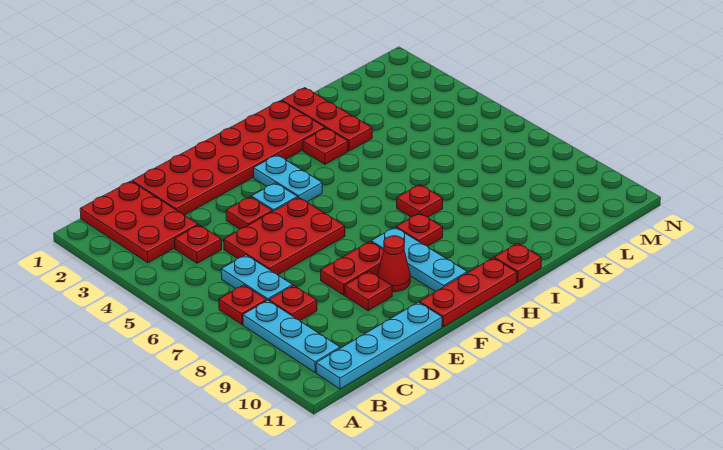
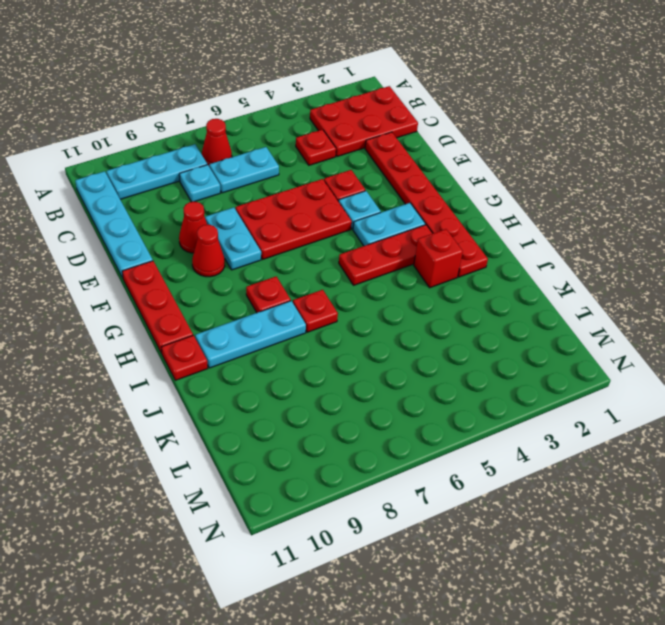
red 1x1 plate [219,285,267,324] -> red 1x1 cone [202,119,232,166]
red 1x1 plate [269,285,317,321] -> cyan 1x1 plate [179,165,220,202]
red 2x6 plate [132,101,325,215] -> red 1x6 plate [365,132,488,277]
red 2x3 plate [224,197,345,275] -> red 2x3 plate turned to [236,179,352,259]
red 1x2 plate [321,242,384,295] -> cyan 1x2 plate [205,207,261,270]
red 1x1 plate [345,271,392,311] -> red 1x1 cone [179,202,207,253]
cyan 1x3 plate [371,227,467,292] -> cyan 1x3 plate moved to [195,301,306,368]
red 1x1 plate [303,128,348,164] -> red 1x1 brick [414,229,463,288]
red 1x3 plate [282,88,372,151] -> red 1x3 plate moved to [339,225,433,285]

